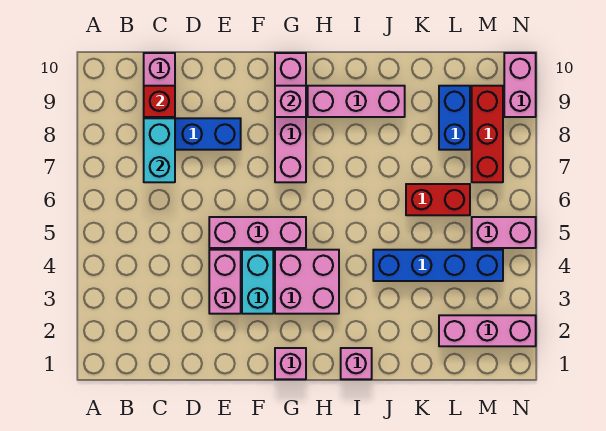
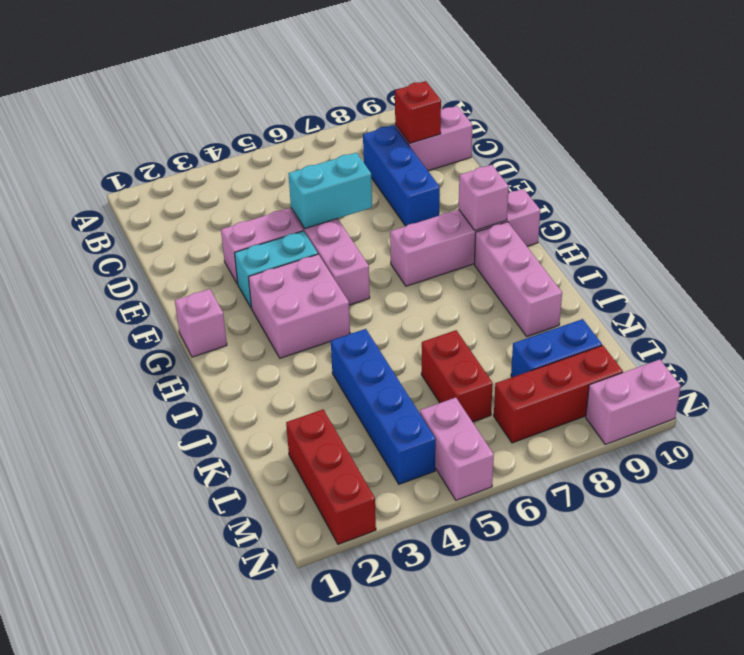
cyan 1x2 brick [144,118,175,182] -> cyan 1x2 brick moved to [288,153,372,229]
pink 1x1 brick [341,348,372,379] -> none
pink 1x3 brick [439,315,536,346] -> red 1x3 brick [286,410,376,544]

